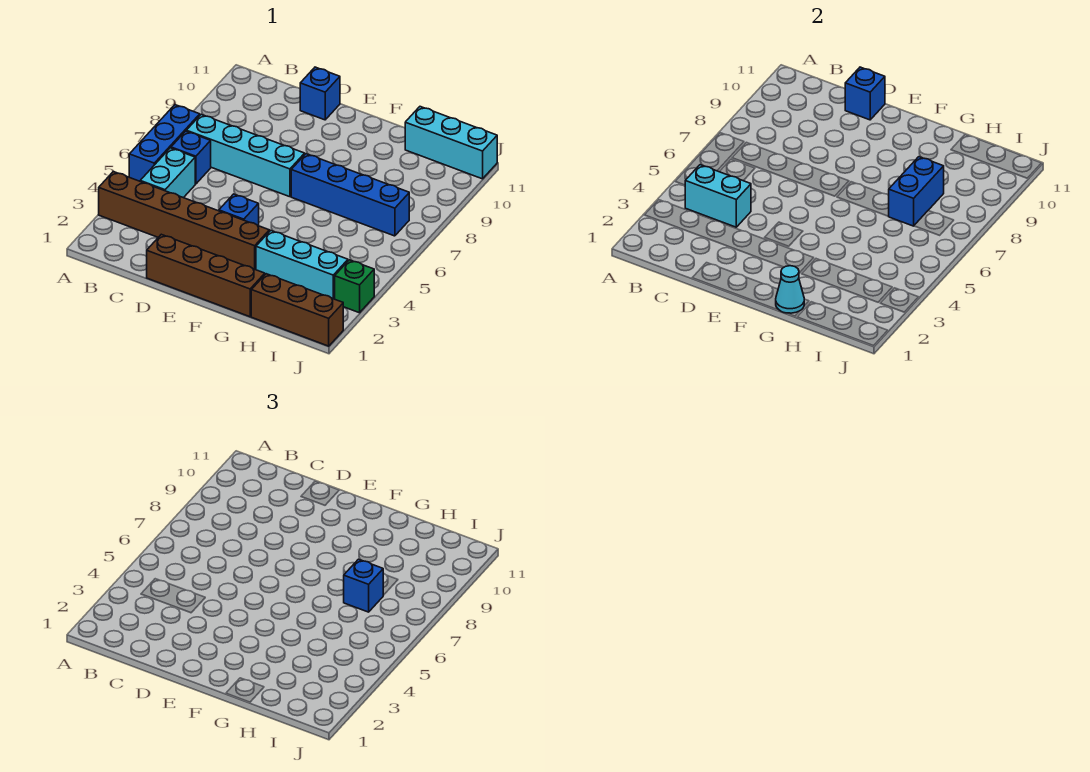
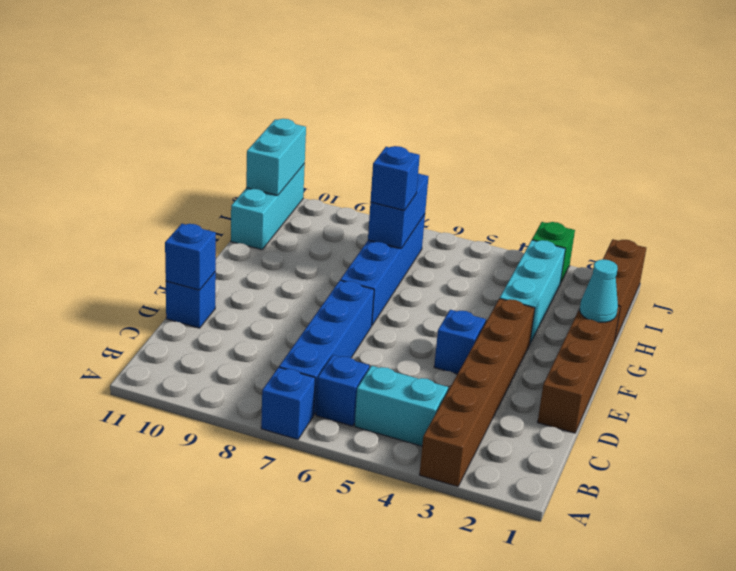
blue 1x3 brick [129,105,200,181] -> blue 1x1 brick [261,367,315,440]
cyan 1x2 brick [685,165,751,227] -> cyan 1x2 brick moved to [246,119,306,196]
cyan 1x4 brick [186,115,305,197] -> blue 1x4 brick [279,280,374,415]
blue 1x2 brick [888,157,944,226] -> blue 1x2 brick turned to [368,174,429,249]

